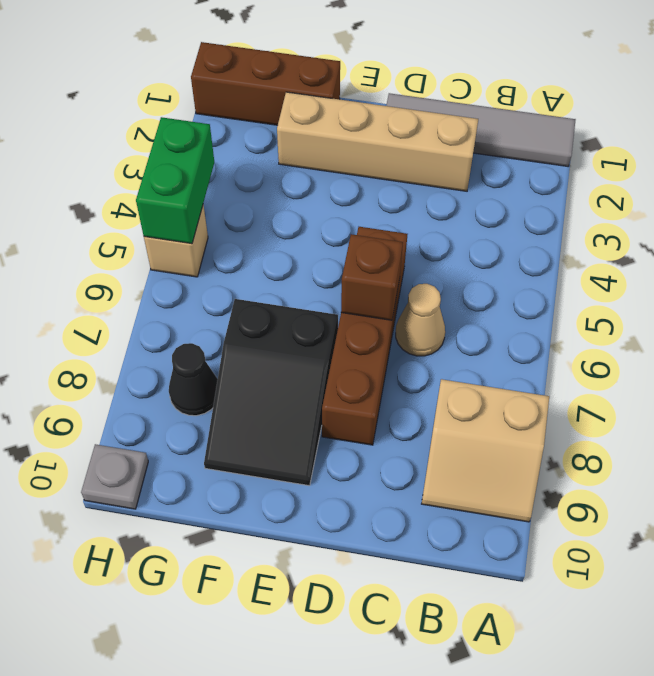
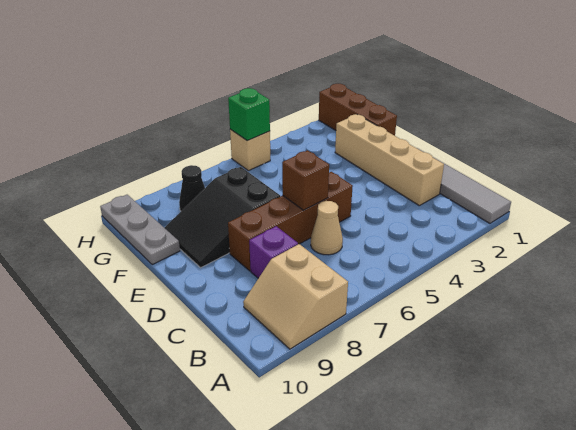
none -> purple 1x1 brick [249,226,298,278]
green 1x2 brick [136,117,214,244] -> green 1x1 brick [228,88,270,141]
grey 1x1 plate [81,444,148,509] -> grey 1x3 plate [100,195,180,265]

